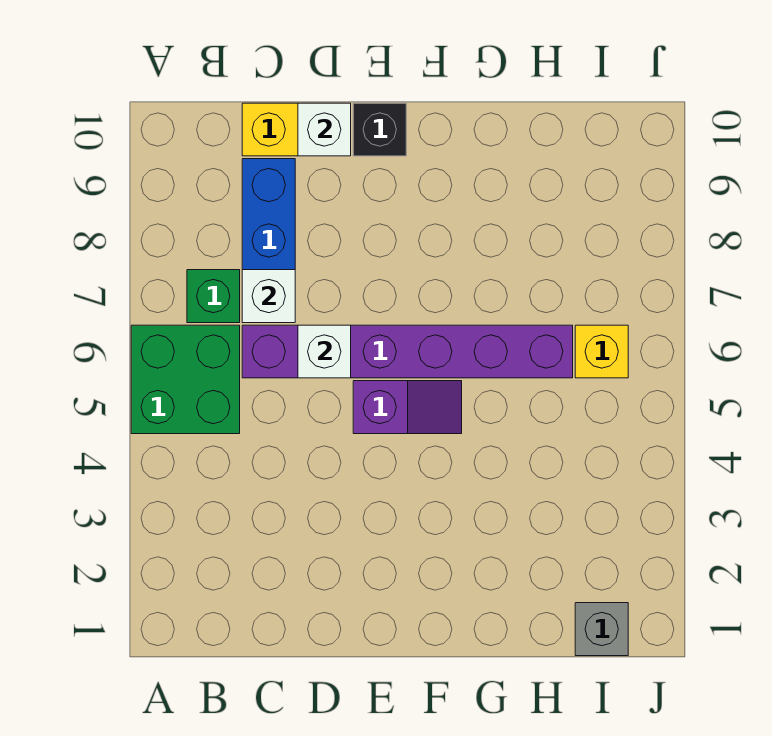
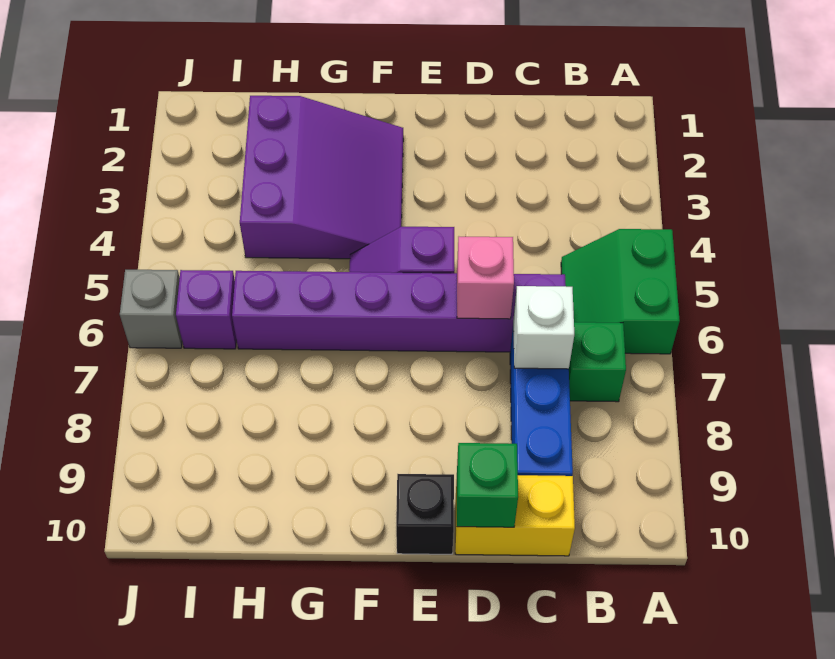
green 2x2 brick [131,325,240,434] -> green 2x2 slope [561,229,680,354]
white 1x1 brick [298,325,351,378] -> pink 1x1 brick [457,237,514,319]
white 1x1 brick [298,103,351,156] -> green 1x1 brick [457,443,518,527]
none -> purple 3x3 slope [240,96,403,259]
grey 1x1 brick [575,603,628,656] -> grey 1x1 brick moved to [120,270,182,348]
yellow 1x1 brick [575,325,628,378] -> purple 1x1 brick [176,270,236,349]

